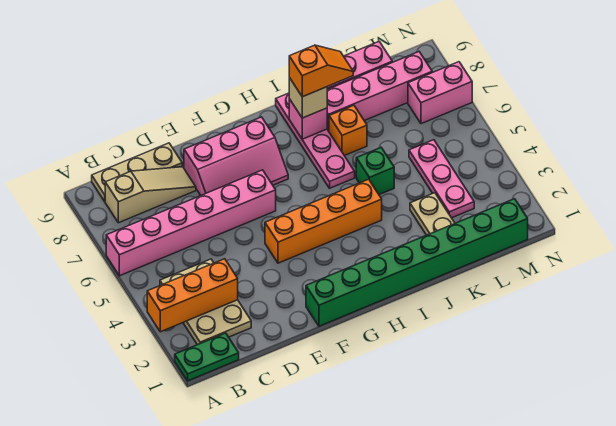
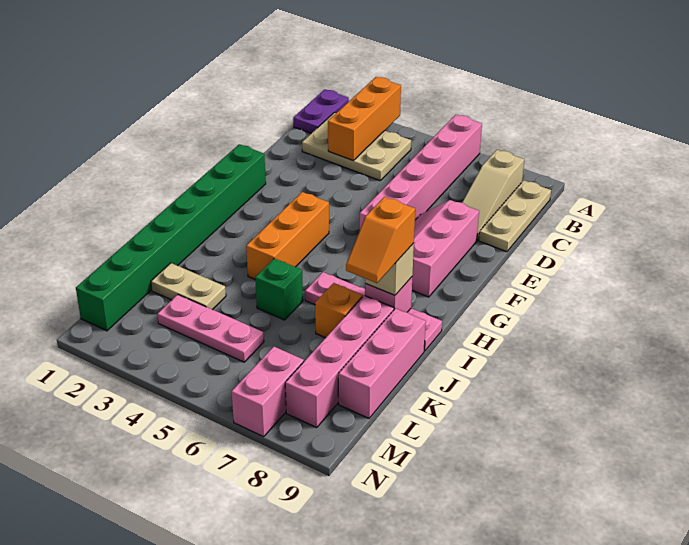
green 1x2 plate [175,333,239,381] -> purple 1x2 plate [293,89,349,133]
orange 1x4 brick [265,179,382,263] -> orange 1x3 brick [246,192,329,279]

